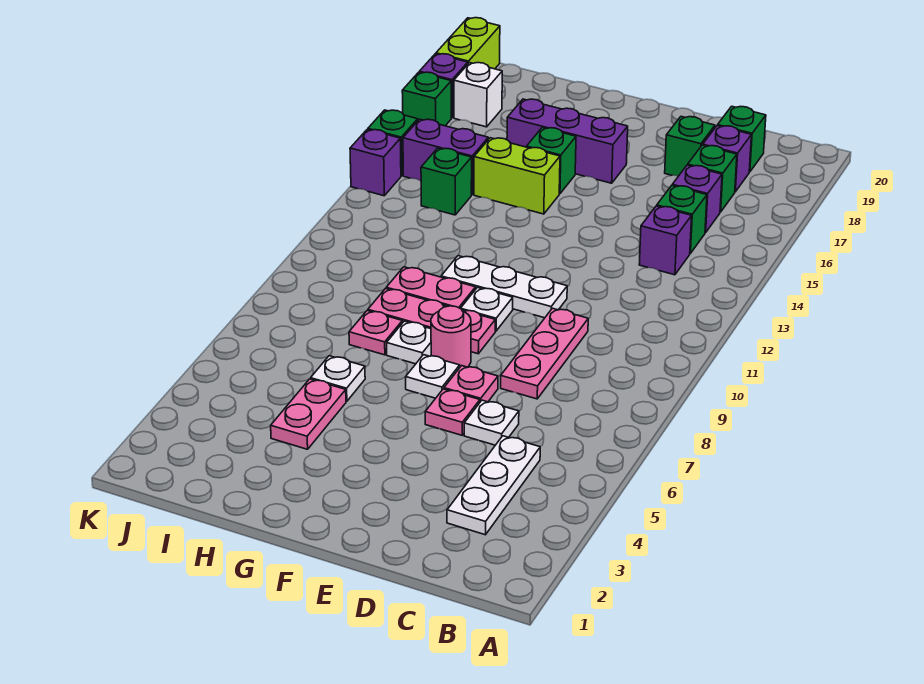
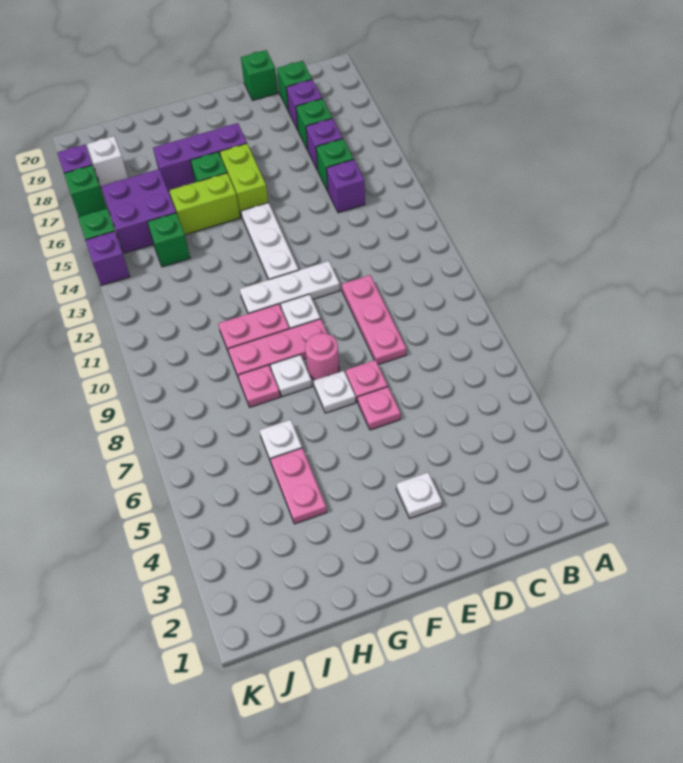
white 1x3 plate [447,436,540,535] -> white 1x3 plate moved to [241,203,299,280]
white 1x1 plate [464,400,519,445] -> white 1x1 plate moved to [396,472,442,518]
green 1x1 brick [665,117,715,176] -> green 1x1 brick moved to [241,50,278,100]
purple 1x2 brick [403,119,488,195] -> purple 2x2 brick [101,169,176,253]
lime 1x2 brick [436,18,500,69] -> lime 1x2 brick moved to [220,144,268,217]

